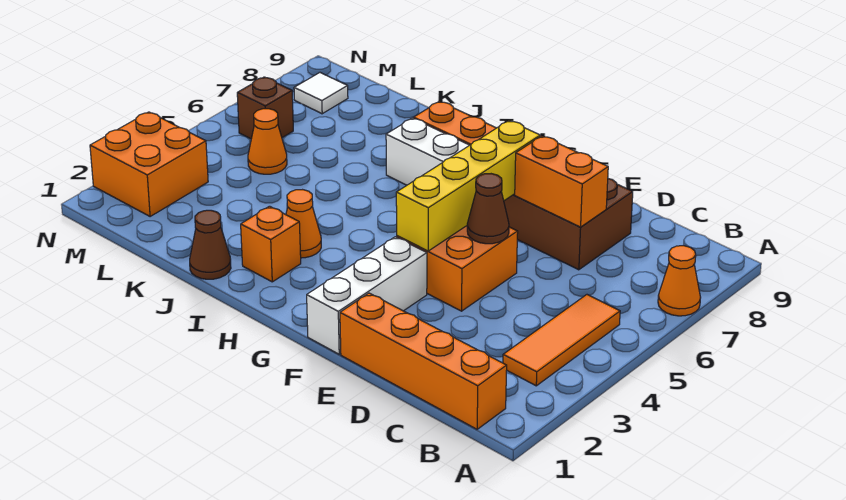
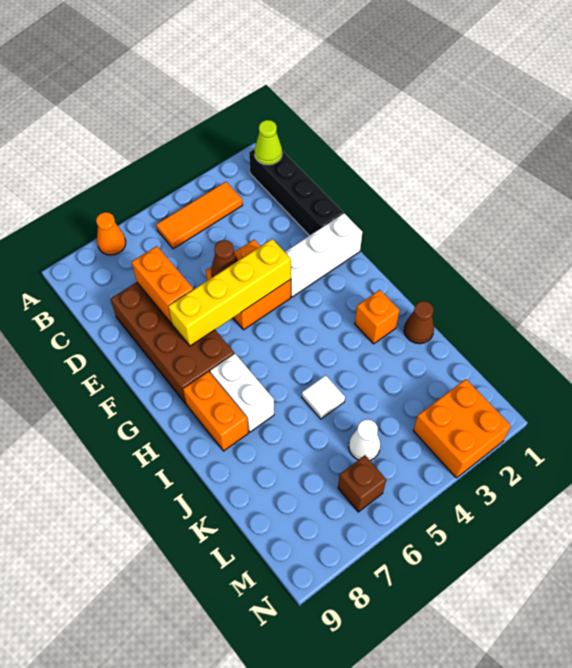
orange 1x4 brick [340,293,507,429] -> black 1x4 brick [249,149,343,236]
none -> lime 1x1 cone [254,120,282,165]
orange 1x1 cone [286,190,321,258] -> none
orange 1x1 cone [248,109,287,174] -> white 1x1 cone [349,419,380,460]
white 1x1 tile [294,73,348,114] -> white 1x1 tile moved to [302,375,345,419]

